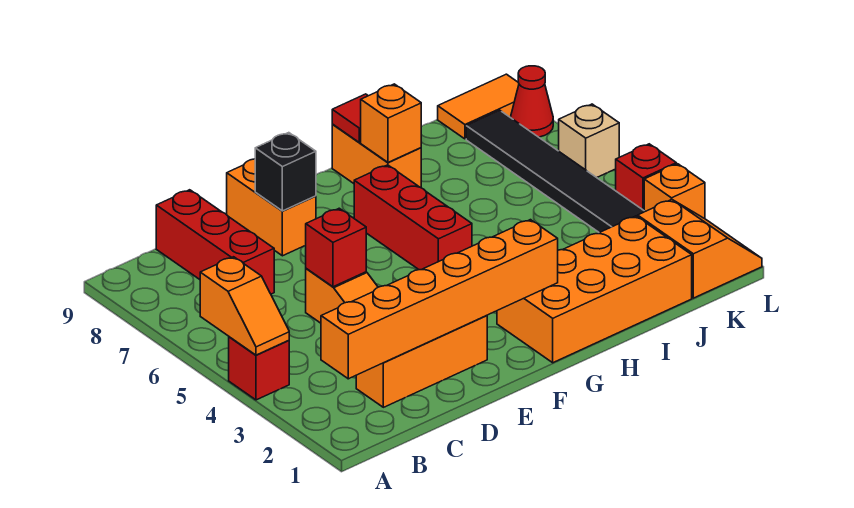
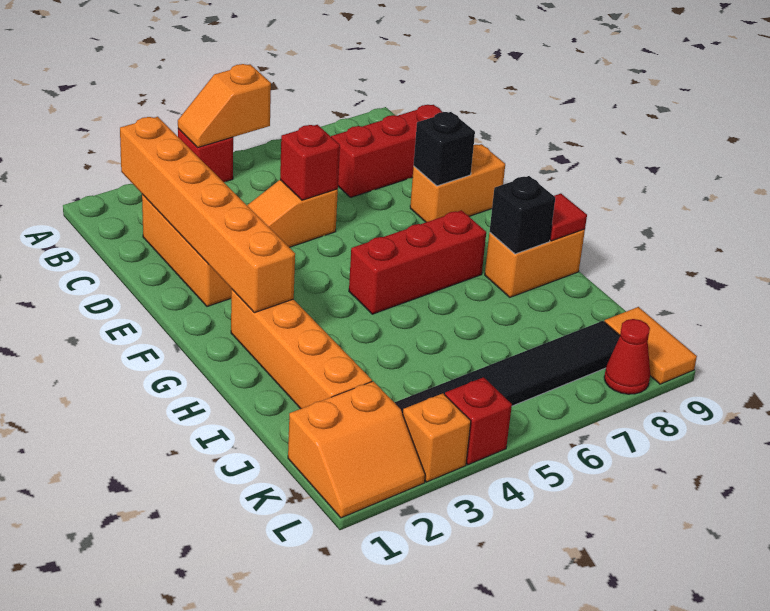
orange 2x4 brick [497,216,692,363] -> orange 1x4 brick [231,289,372,409]
orange 1x1 brick [361,84,421,162] -> black 1x1 brick [490,176,555,254]
tan 1x1 brick [559,104,619,178] -> none

